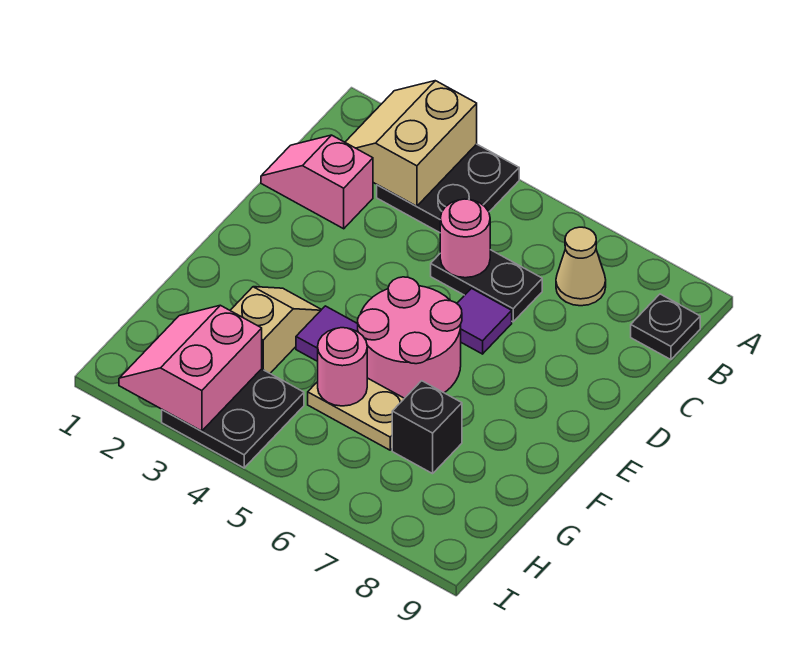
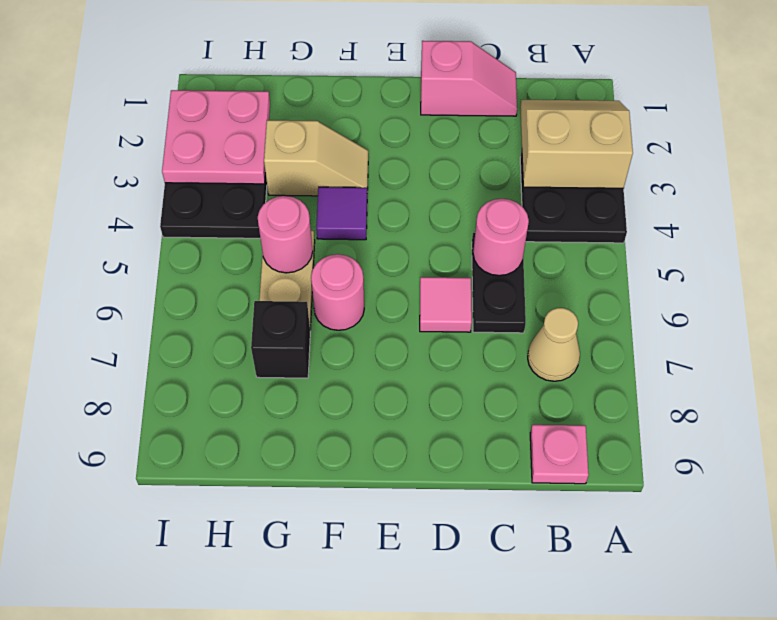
black 1x1 plate [631,294,700,360] -> pink 1x1 plate [530,425,589,484]
pink 1x2 slope [261,135,373,229] -> pink 1x2 slope turned to [421,41,517,116]
purple 1x1 tile [457,288,512,354] -> pink 1x1 tile [420,277,472,332]
pink 2x2 round brick [358,277,462,398] -> pink 1x1 round brick [311,254,364,330]
pink 2x2 slope [119,305,262,431] -> pink 2x2 plate [162,90,270,184]

